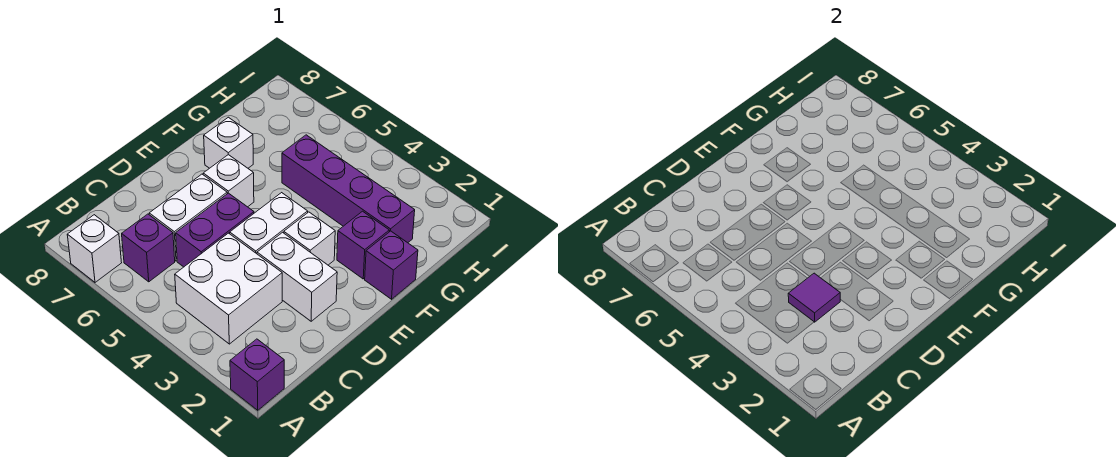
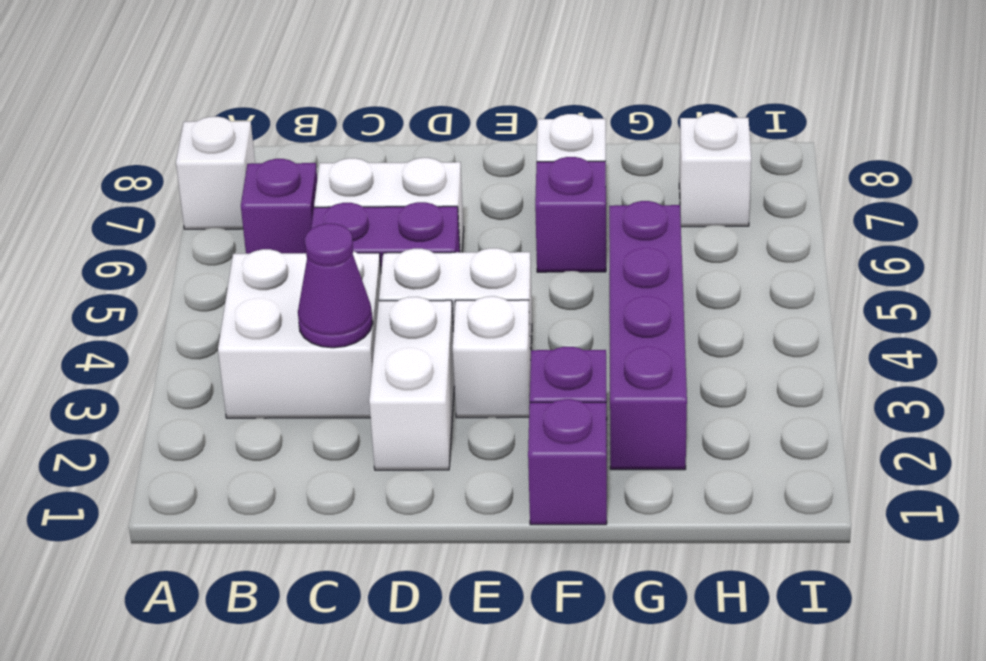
purple 1x1 brick [230,339,284,410] -> purple 1x1 brick moved to [535,157,606,272]
purple 1x1 tile [788,273,840,322] -> purple 1x1 cone [298,224,373,348]
white 1x1 brick [203,155,254,207] -> white 1x1 brick moved to [679,113,751,227]

